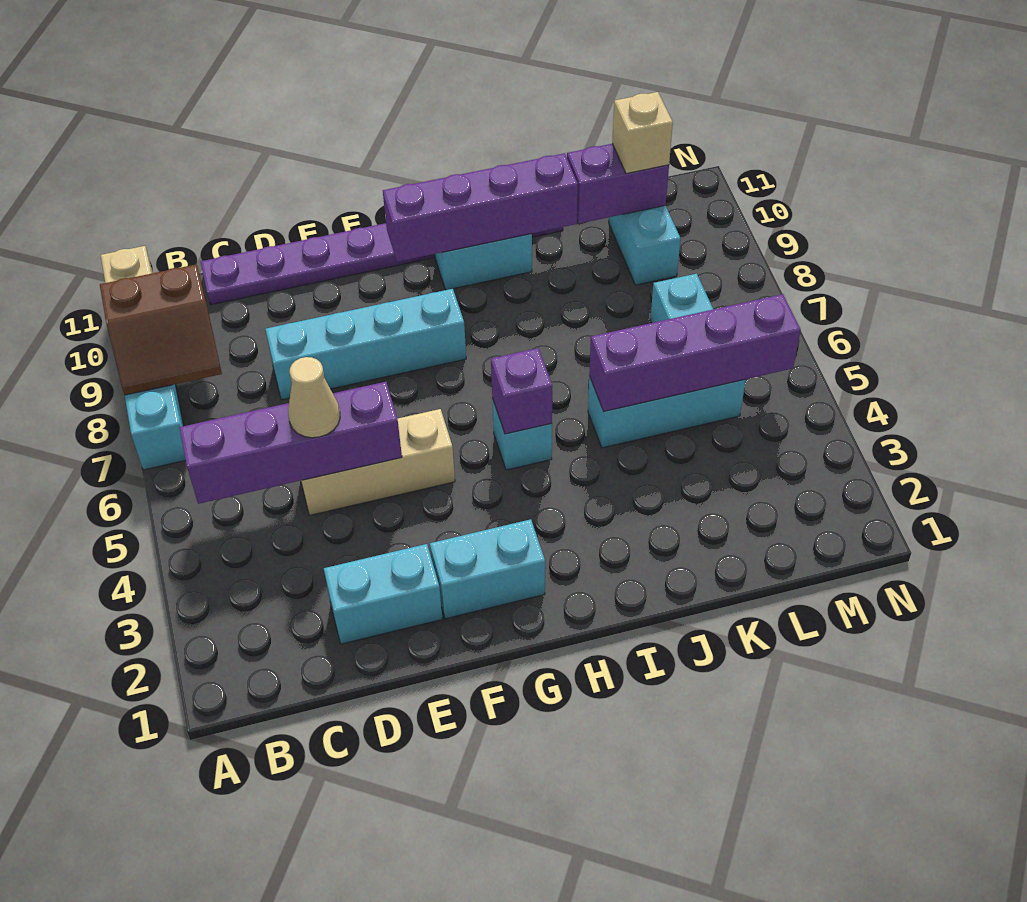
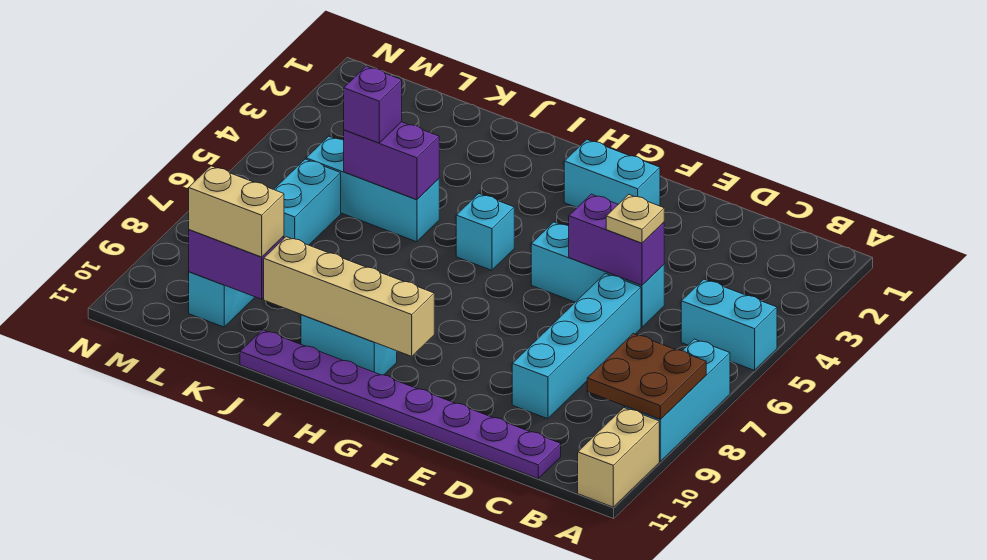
brown 2x2 slope [100,264,222,395] -> brown 2x2 plate [587,334,706,420]
purple 1x4 brick [179,382,402,504] -> purple 1x2 brick [569,194,664,285]
cyan 1x2 brick [324,544,442,644] -> cyan 1x2 brick moved to [681,279,777,370]
tan 1x3 brick [301,409,455,515] -> cyan 1x3 brick [531,222,664,327]
tan 1x1 cone [288,357,340,438] -> tan 1x1 plate [606,195,664,243]
cyan 1x4 brick [265,289,466,400] -> cyan 1x4 brick turned to [512,274,641,419]
purple 1x4 brick [383,153,578,262] -> tan 1x4 brick [264,237,434,356]
purple 1x1 brick [491,348,552,434] -> purple 1x1 brick moved to [344,66,402,143]
purple 1x4 brick [589,294,801,411] -> purple 1x2 brick [344,122,439,200]
tan 1x1 brick [612,92,673,174] -> tan 1x2 brick [189,166,284,257]

